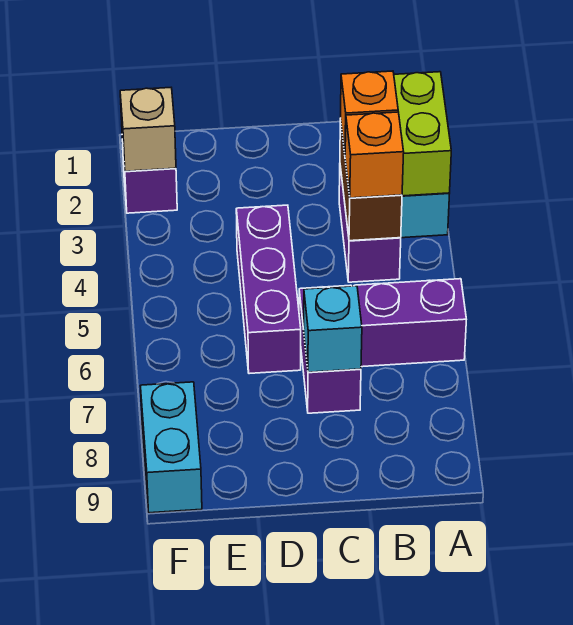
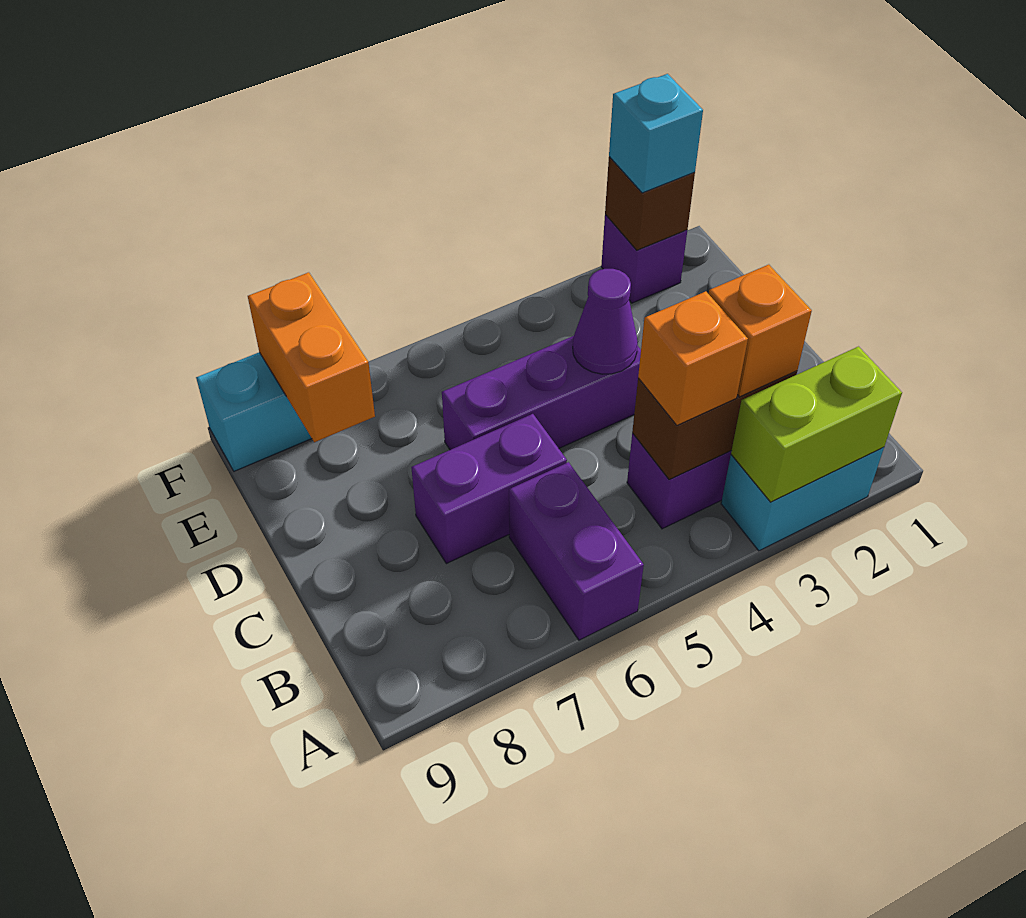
cyan 1x1 brick [304,286,362,372] -> cyan 1x1 brick moved to [609,74,703,193]
none -> purple 1x1 cone [573,269,638,374]
none -> orange 1x2 brick [248,272,375,442]
tan 1x1 brick [120,88,176,171] -> brown 1x1 brick [605,157,695,250]

